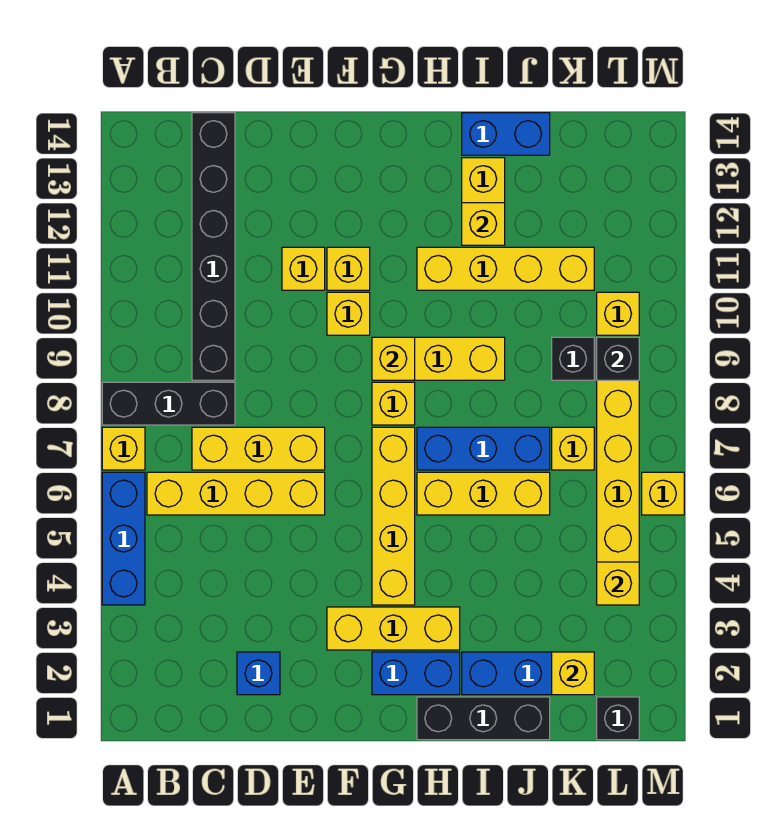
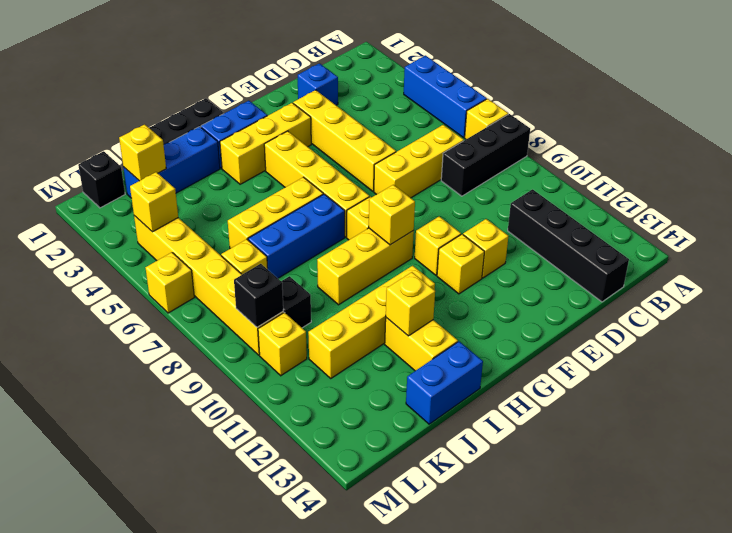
yellow 1x4 brick [147,472,325,515] -> yellow 1x4 brick turned to [293,90,396,191]
black 1x6 brick [192,113,235,380] -> black 1x4 brick [508,189,629,302]

